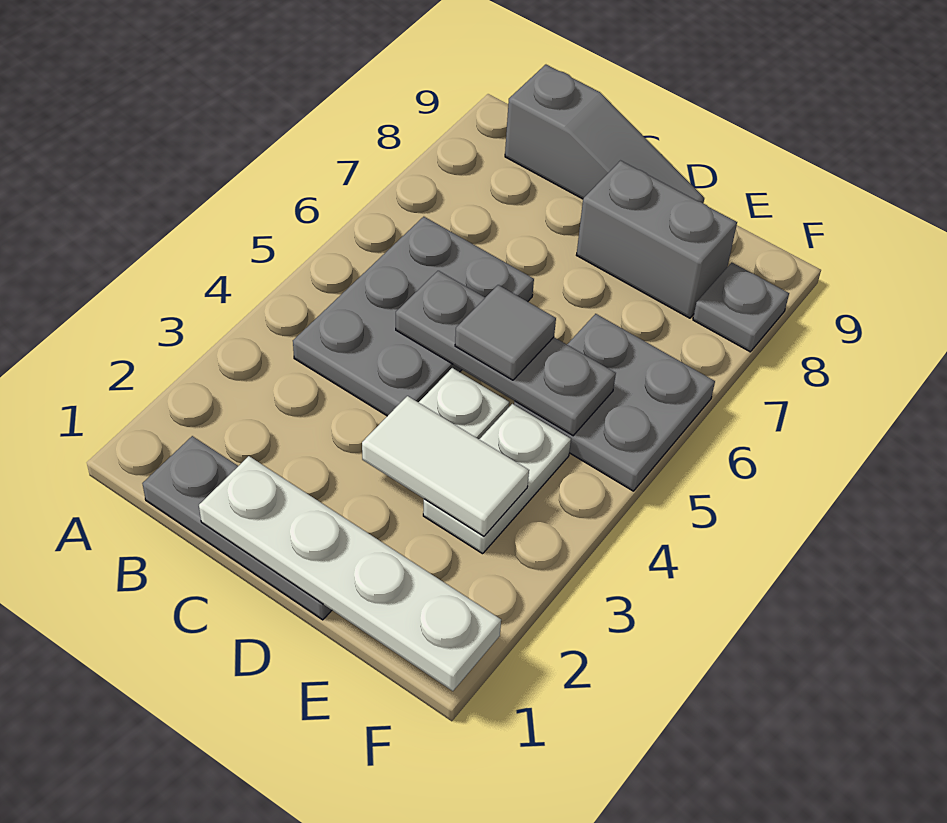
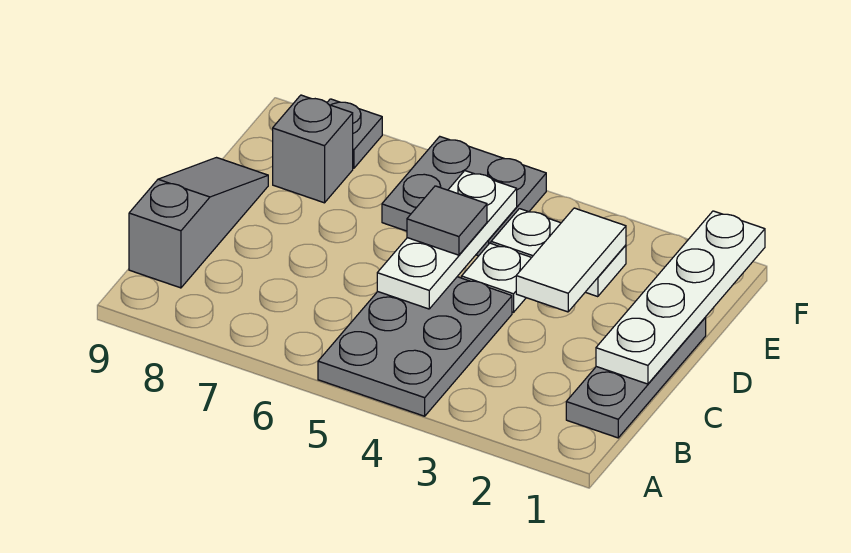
grey 2x3 plate [293,217,534,416] -> grey 2x3 plate turned to [318,277,512,416]
grey 1x3 plate [396,271,616,436] -> white 1x3 plate [377,171,517,309]
grey 1x2 brick [577,161,737,318] -> grey 1x1 brick [273,95,353,203]

